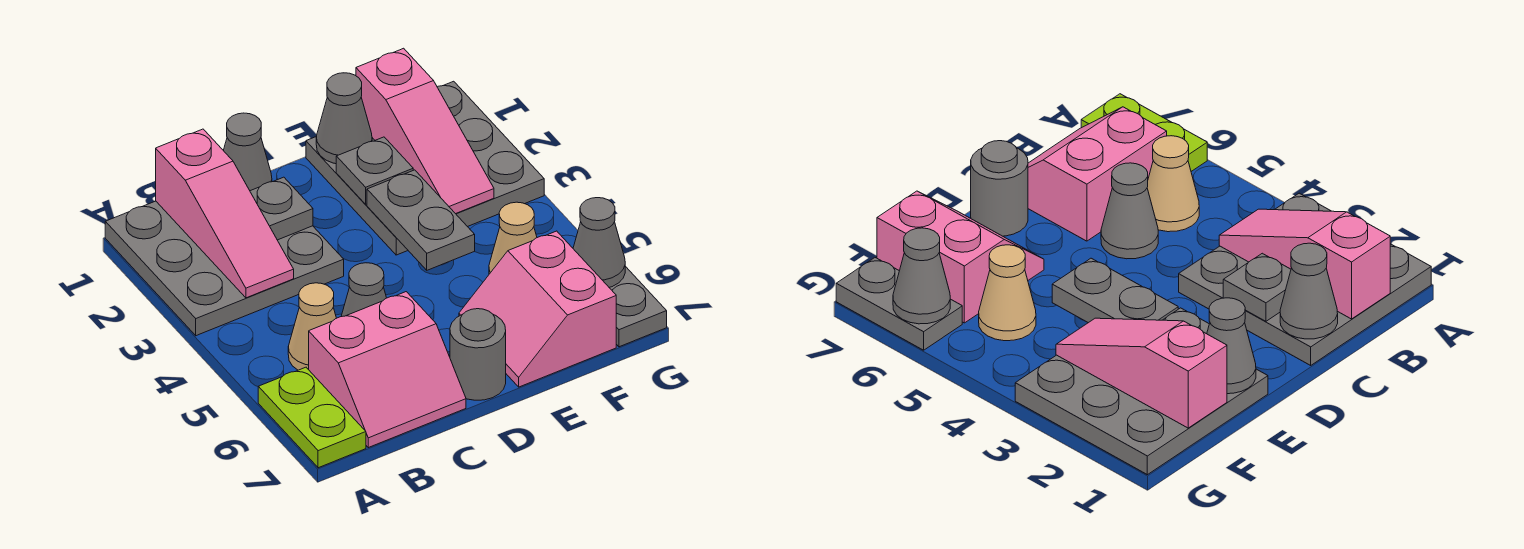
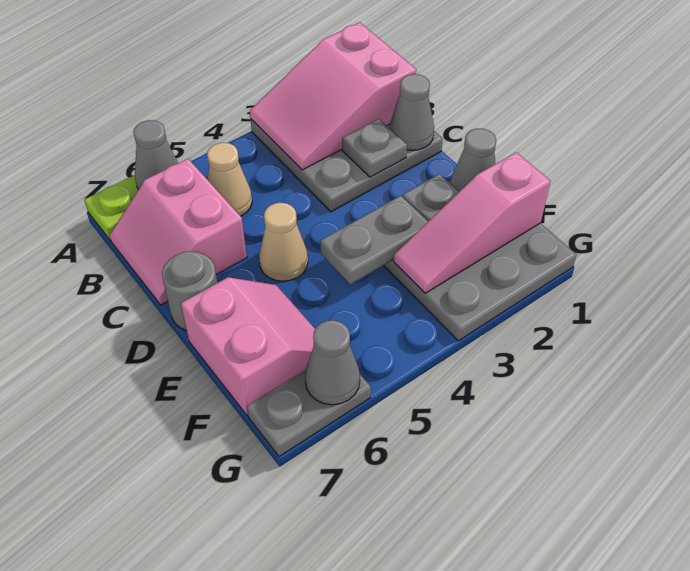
pink 1x3 slope [156,129,294,298] -> pink 2x3 slope [250,22,416,170]
grey 1x1 cone [341,263,386,317] -> grey 1x1 cone moved to [133,120,178,189]
pink 2x2 slope [459,231,616,387] -> pink 2x2 slope turned to [181,277,315,415]
tan 1x1 cone [489,202,537,274] -> tan 1x1 cone moved to [259,203,308,281]

